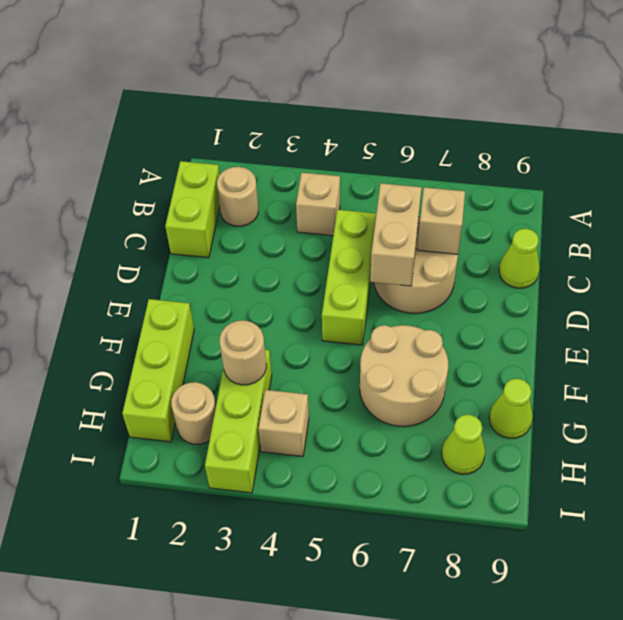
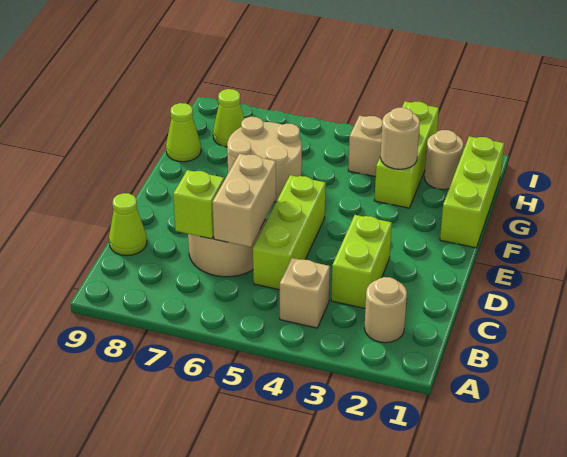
lime 1x2 brick [165,161,220,258] -> lime 1x2 brick moved to [331,215,392,308]
tan 1x1 brick [417,187,465,254] -> lime 1x1 brick [173,170,224,239]

